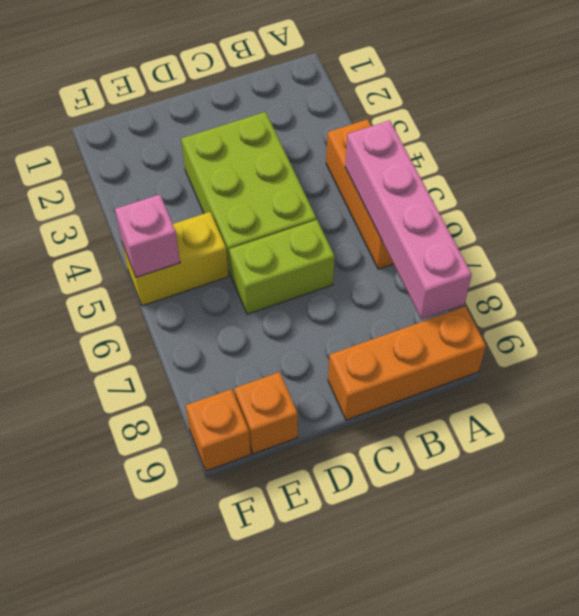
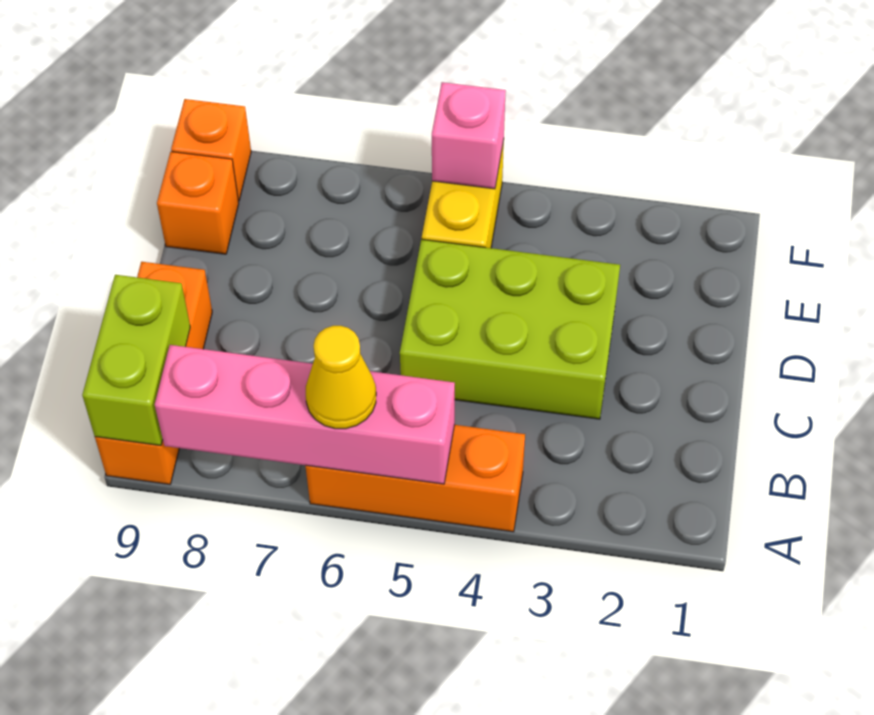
none -> yellow 1x1 cone [306,326,376,429]
lime 1x2 brick [229,220,335,314] -> lime 1x2 brick moved to [82,275,190,446]

